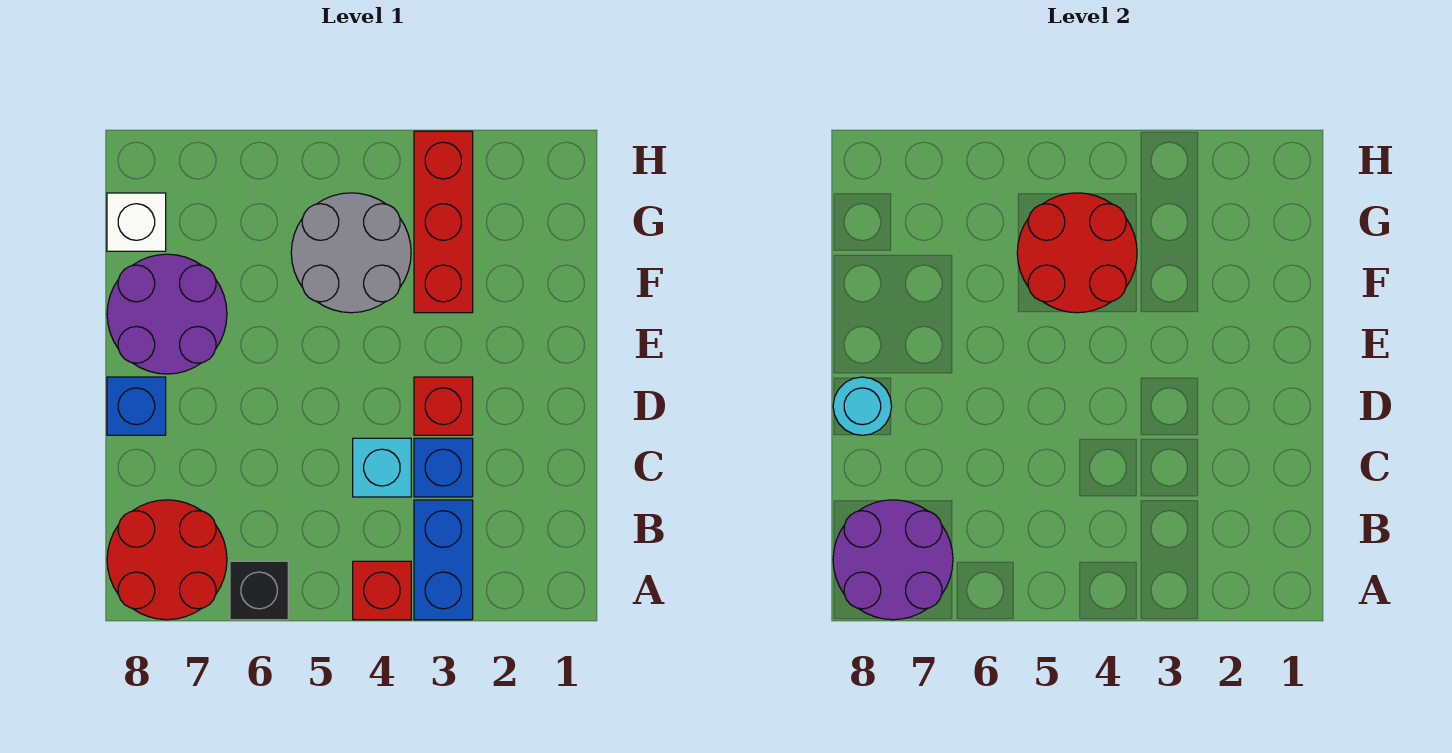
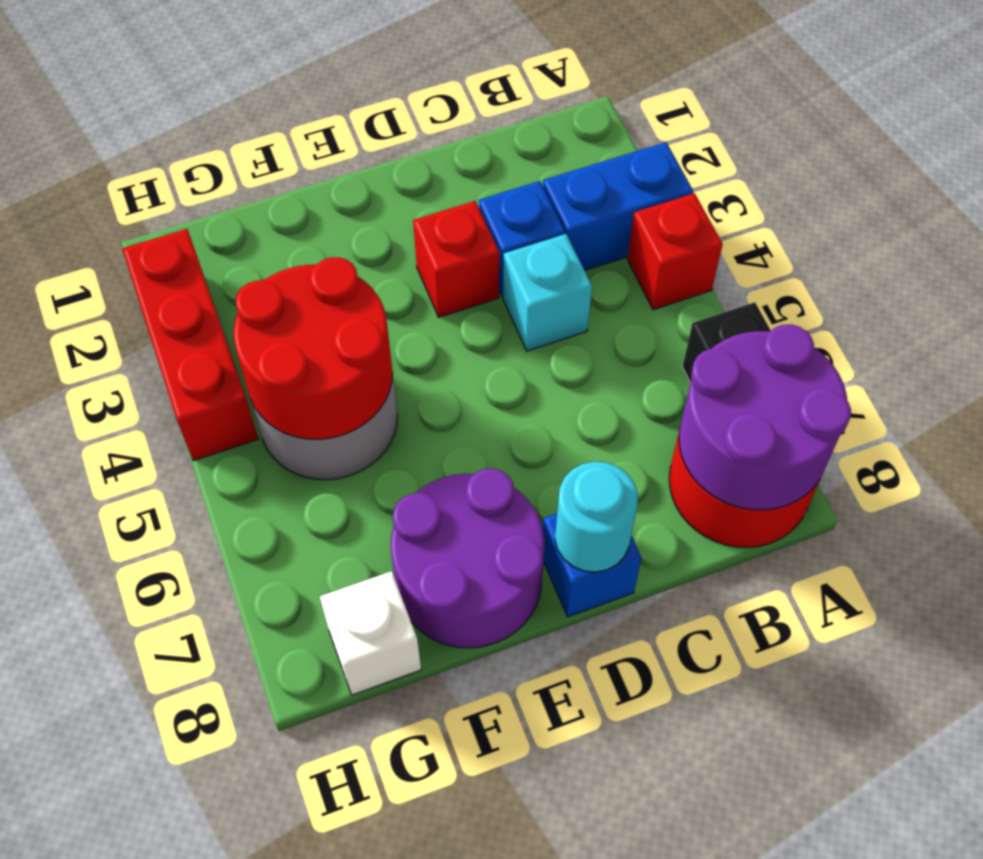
red 1x3 brick [414,131,473,313] -> red 1x3 brick turned to [122,229,258,461]

